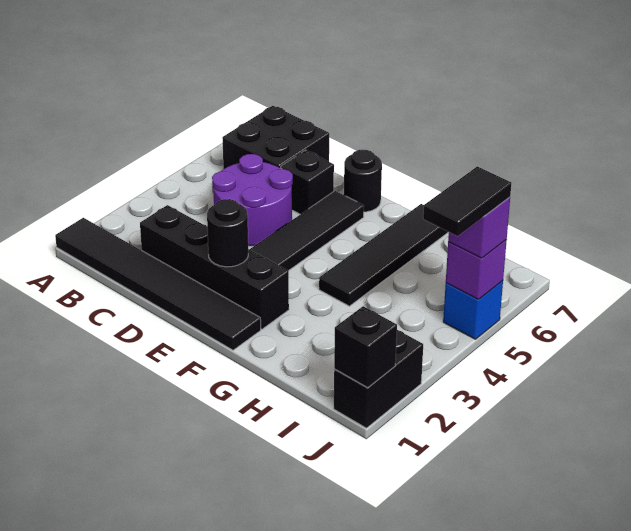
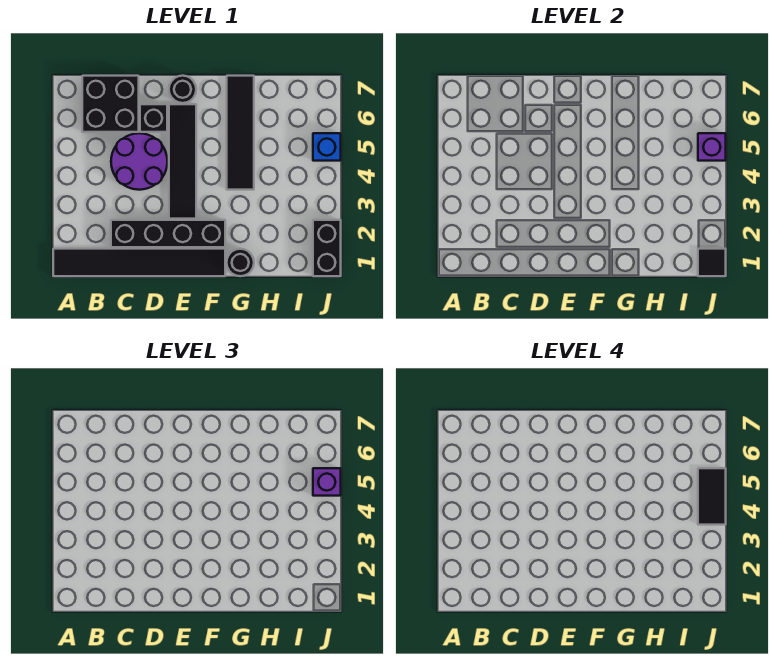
black 1x1 round brick [207,199,248,267] -> black 1x1 round brick moved to [227,249,254,276]
black 1x1 brick [334,306,397,388] -> black 1x1 tile [698,249,726,276]

